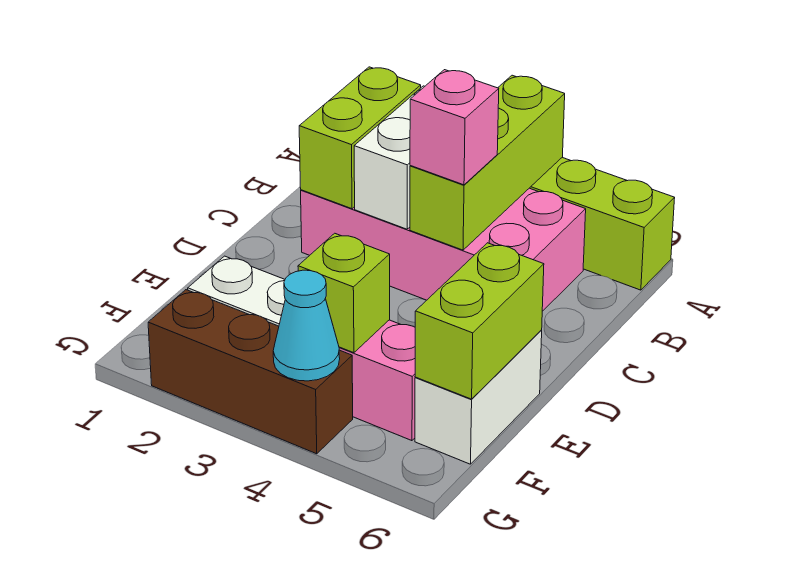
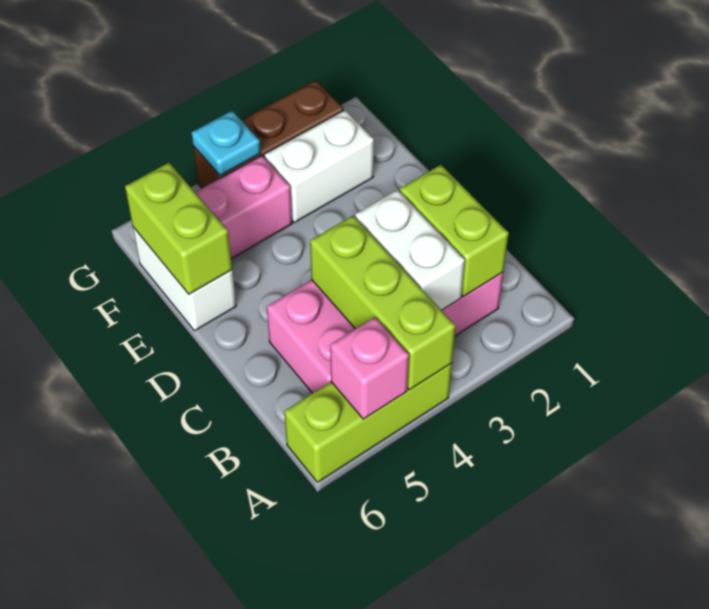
pink 1x1 brick [410,70,499,185] -> pink 1x1 brick moved to [330,317,409,419]
lime 1x1 brick [298,233,390,353] -> none
cyan 1x1 cone [273,270,340,381] -> cyan 1x1 plate [192,111,261,176]

